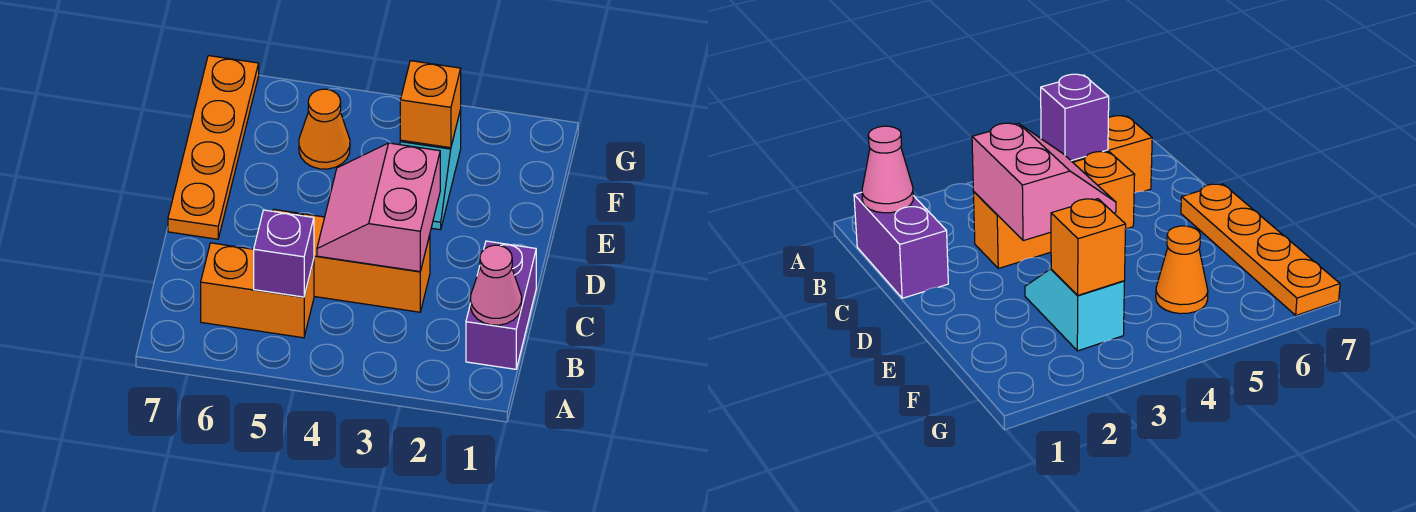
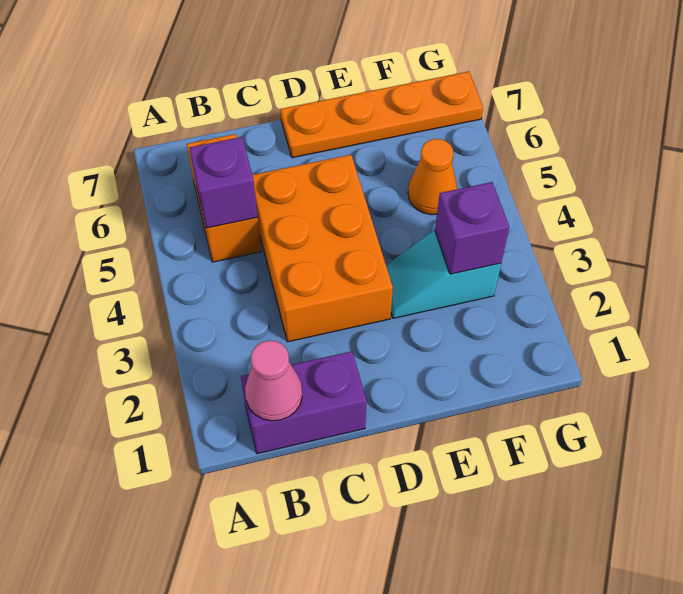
orange 1x3 brick [273,210,430,312] -> orange 2x3 brick [252,155,393,342]
pink 2x2 slope [317,143,440,272] -> none
orange 1x1 brick [400,61,461,148] -> purple 1x1 brick [435,182,509,274]

